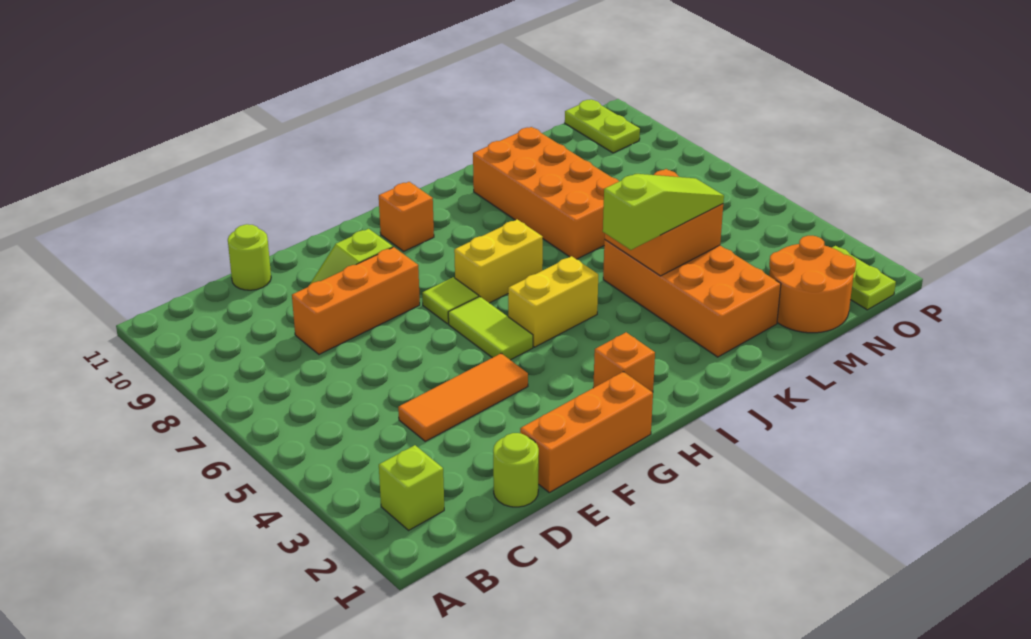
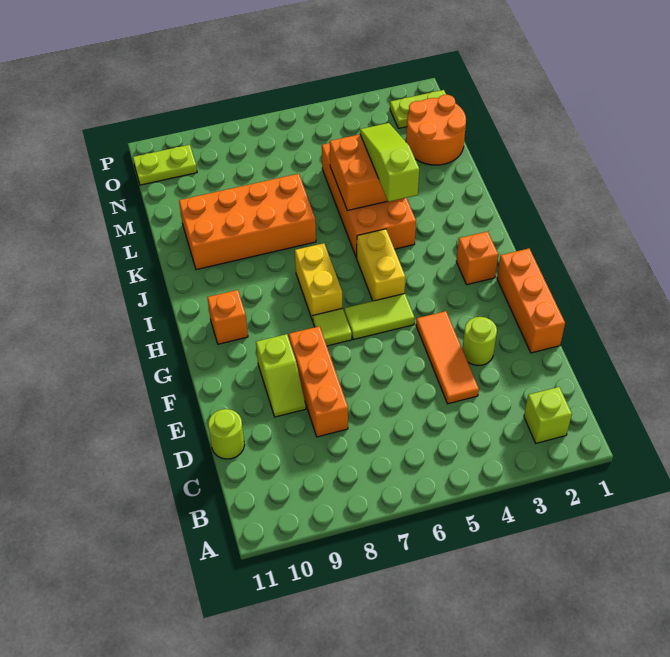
lime 1x1 round brick [493,433,539,507] -> lime 1x1 round brick moved to [462,317,497,366]
orange 2x4 brick [603,240,781,357] -> orange 2x4 brick turned to [322,143,416,258]

